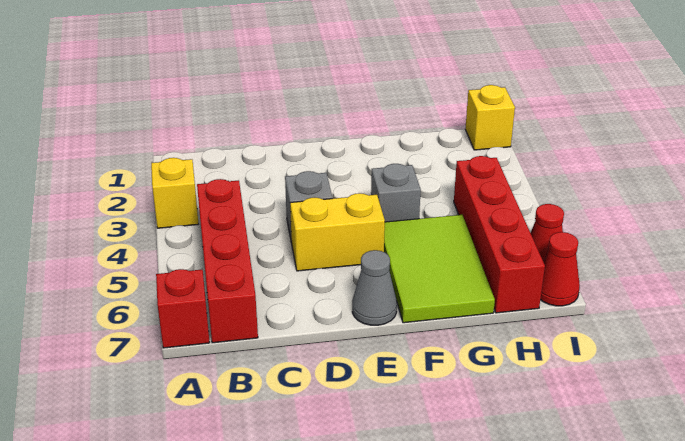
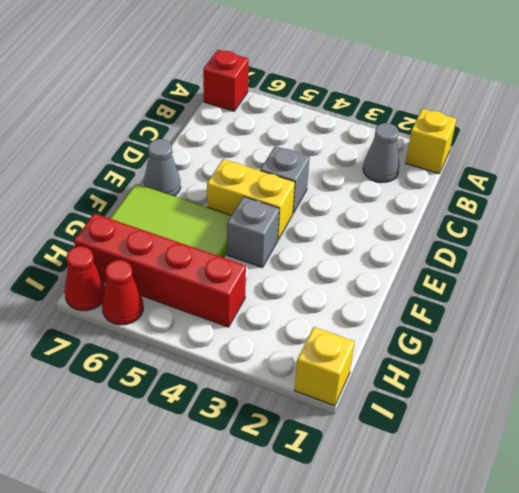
yellow 1x1 brick [151,158,199,228] -> yellow 1x1 brick moved to [406,109,456,174]
none -> grey 1x1 cone [363,123,399,182]
red 1x4 brick [197,179,258,343] -> none
yellow 1x2 brick [290,193,385,271] -> yellow 1x2 brick turned to [207,159,295,239]

